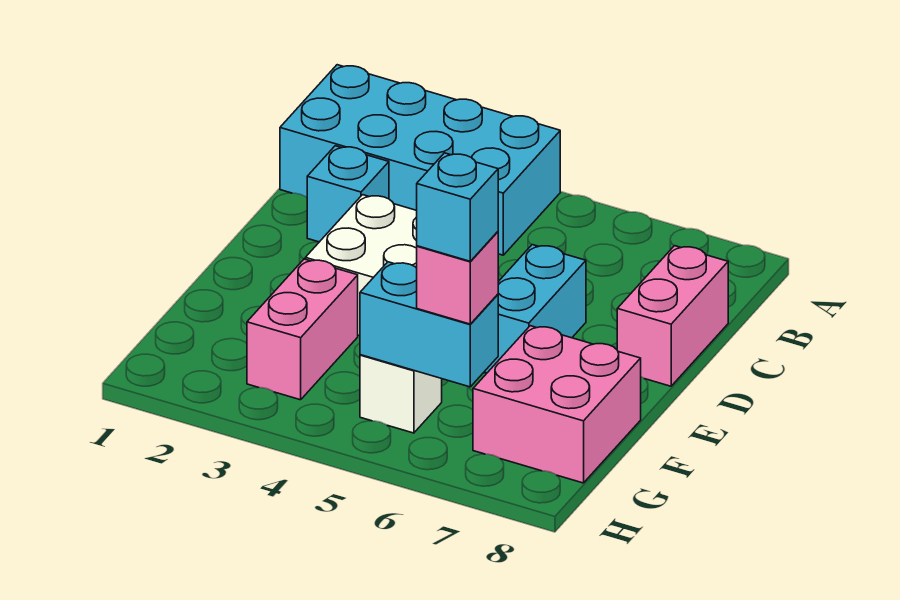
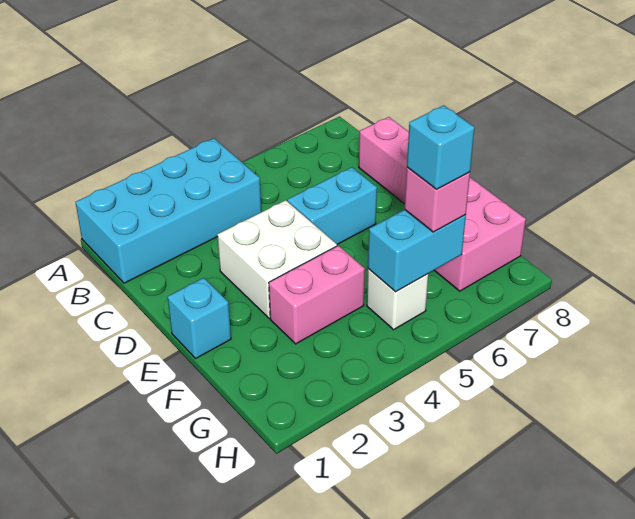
cyan 1x1 brick [307,146,389,242] -> cyan 1x1 brick moved to [168,278,231,358]
cyan 1x2 brick [485,245,586,373] -> cyan 1x2 brick turned to [287,167,377,244]
pink 1x2 brick [247,259,358,400] -> pink 1x2 brick turned to [269,246,365,344]

